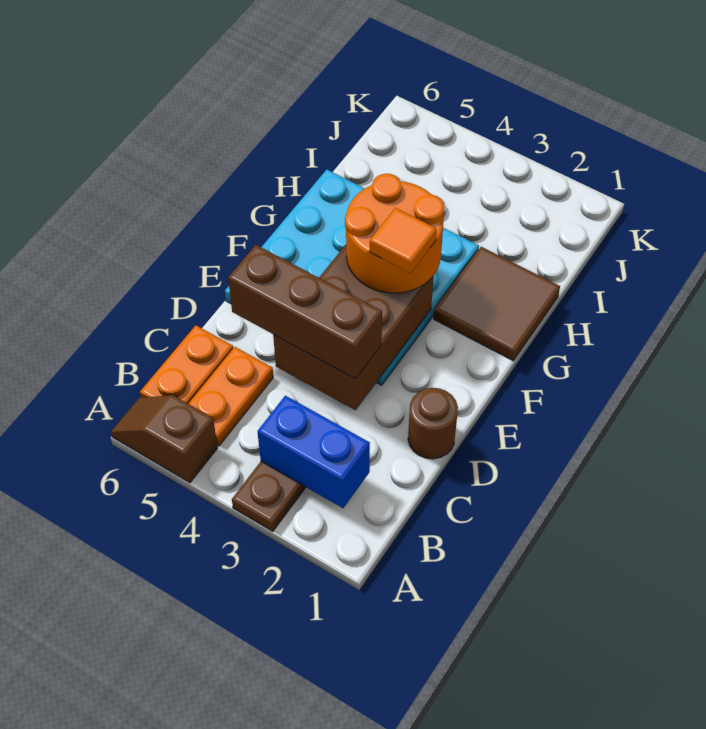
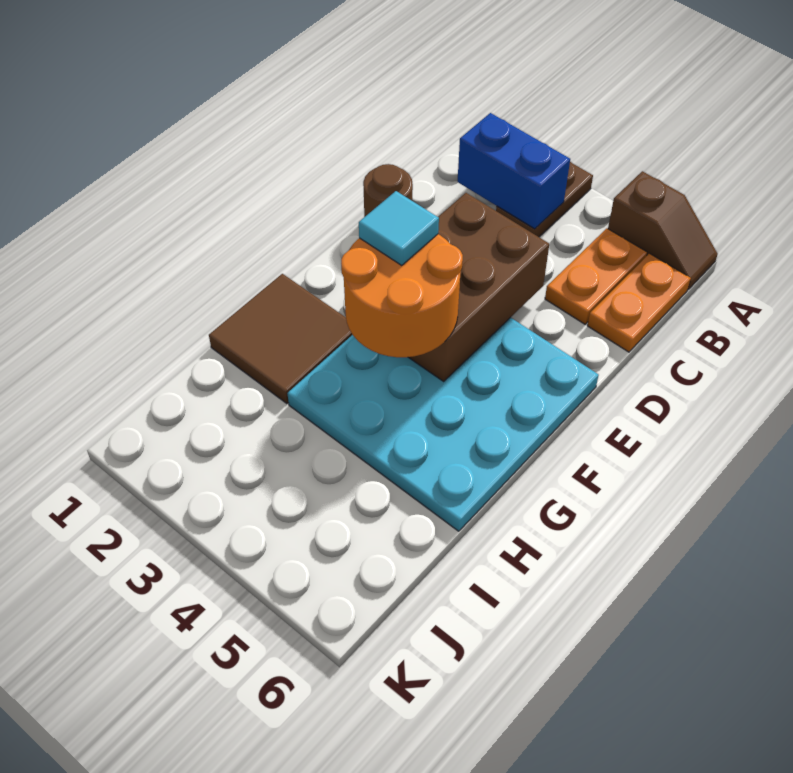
brown 1x3 brick [228,245,382,379] -> none
orange 1x1 tile [370,208,437,273] -> cyan 1x1 tile [359,191,439,265]

